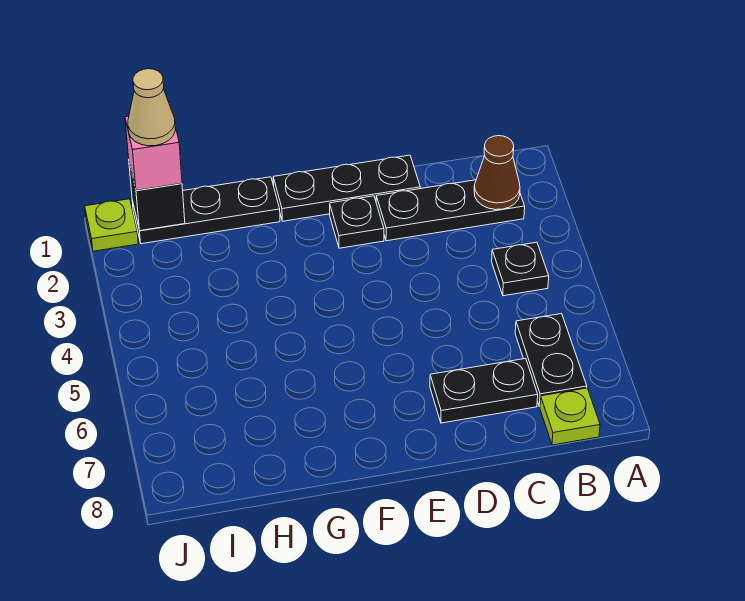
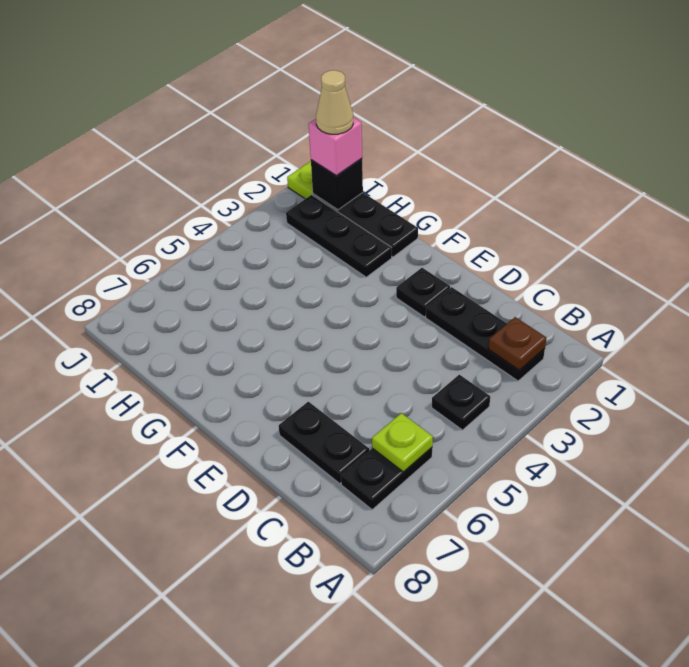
brown 1x1 cone [474,136,520,210] -> brown 1x1 plate [488,317,546,370]
lime 1x1 plate [540,388,600,445] -> lime 1x1 plate moved to [372,413,433,472]
black 1x3 plate [273,155,420,221] -> black 1x3 plate moved to [286,195,392,277]

